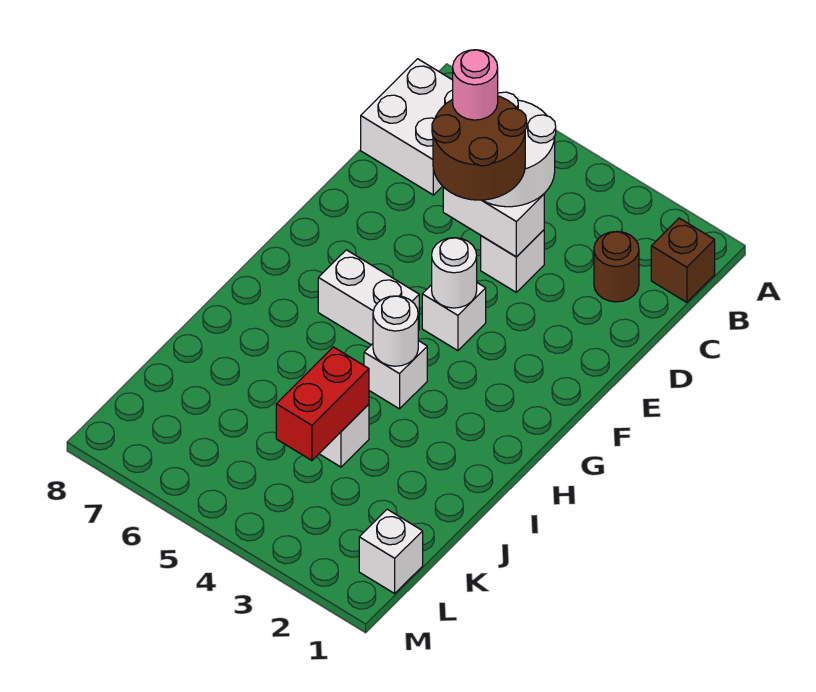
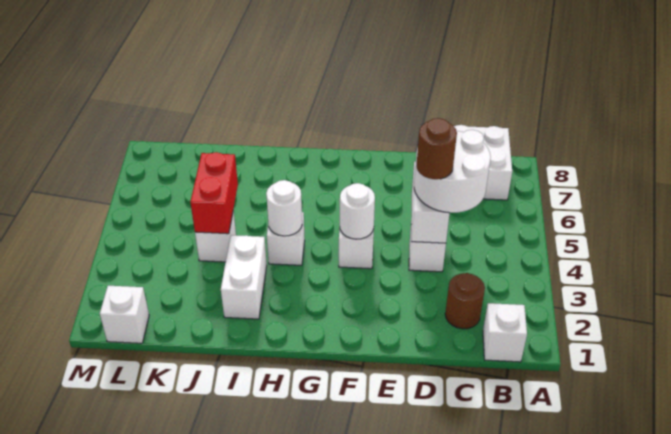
brown 1x1 brick [651,218,715,302] -> white 1x1 brick [483,303,527,362]
brown 2x2 round brick [432,96,527,200] -> brown 1x1 round brick [416,118,457,179]
pink 1x1 round brick [453,50,498,120] -> none
white 1x2 brick [318,250,419,345] -> white 1x2 brick moved to [221,235,267,319]
red 1x2 brick [276,347,369,461] -> red 1x2 brick turned to [190,152,238,234]

